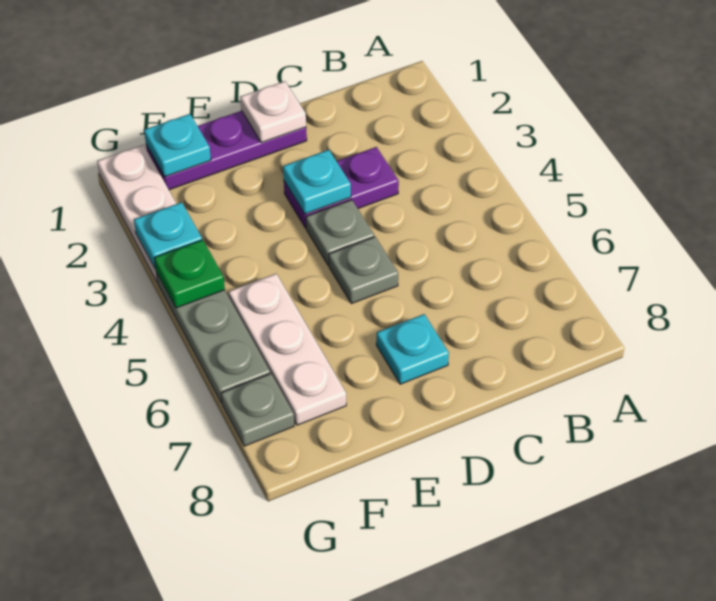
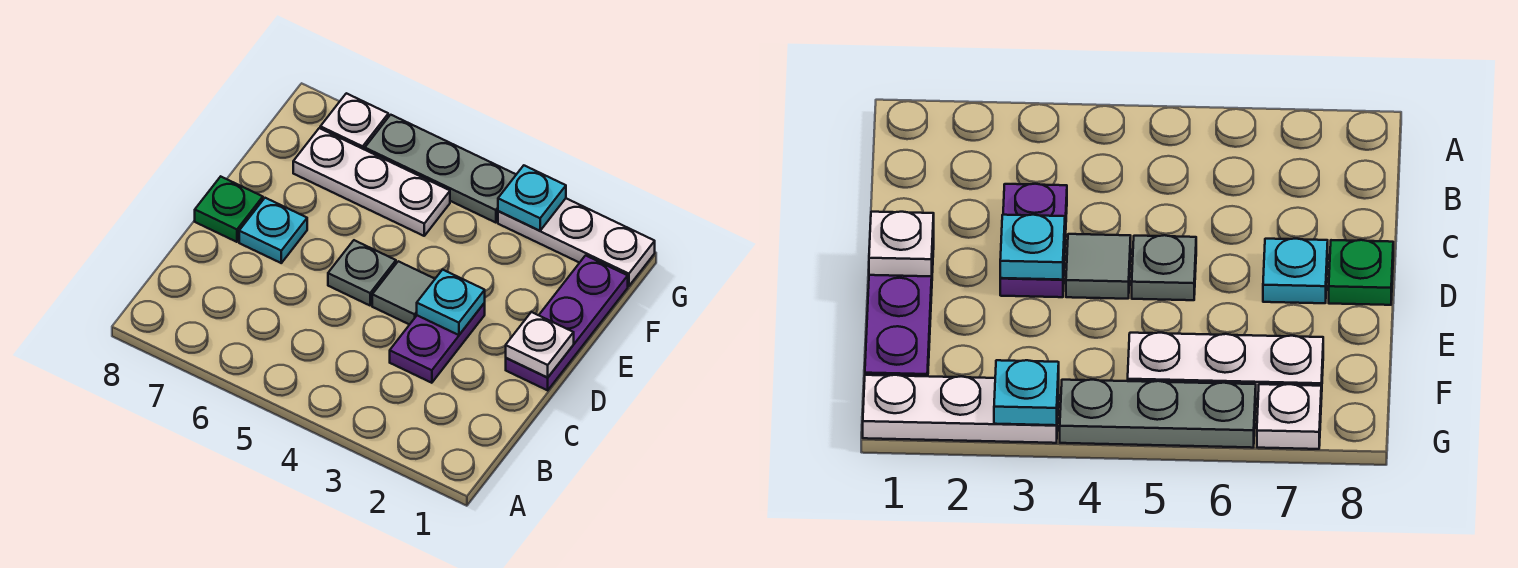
grey 1x1 plate [306,200,374,265] -> grey 1x1 tile [372,261,435,325]
cyan 1x1 plate [144,114,211,177] -> none
green 1x1 plate [154,240,225,308] -> green 1x1 plate moved to [195,177,263,242]
grey 1x1 plate [221,373,294,446] -> white 1x1 plate [320,93,388,150]

